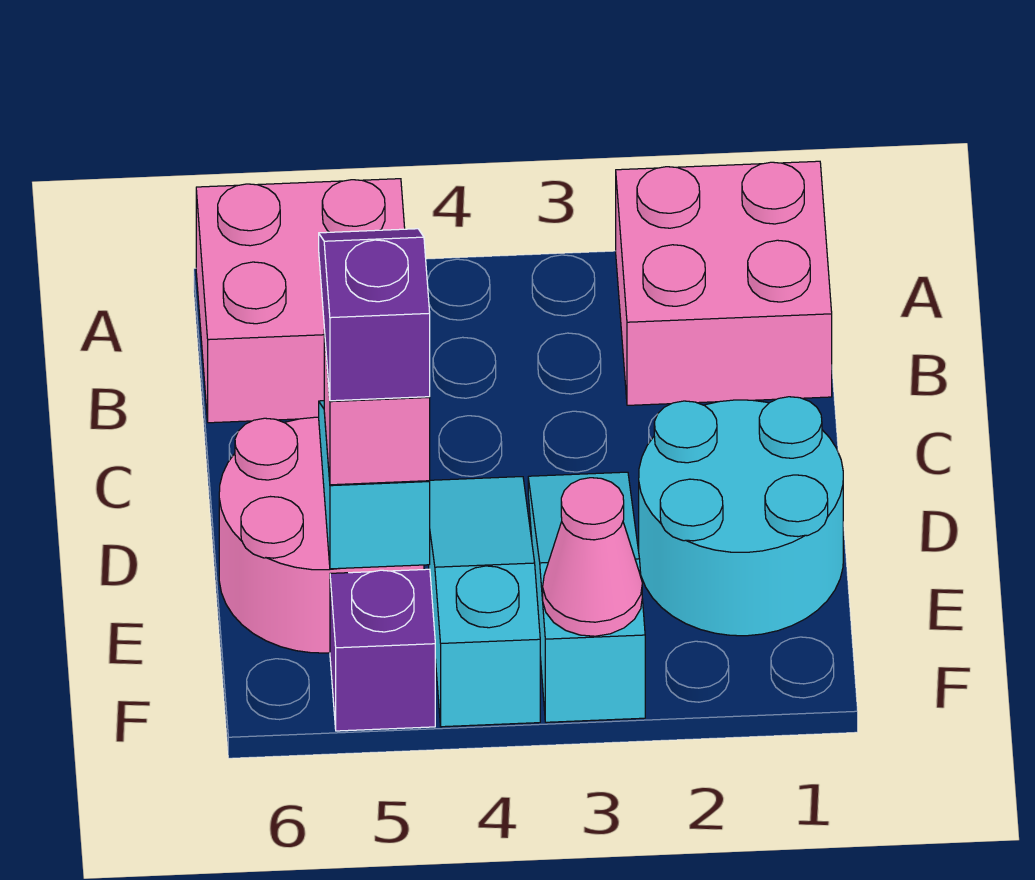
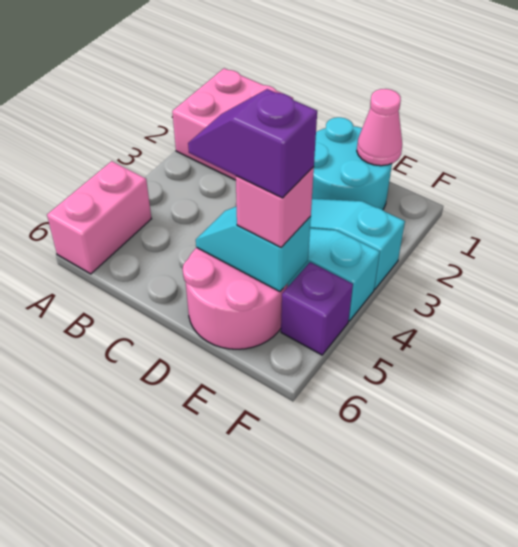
pink 2x2 brick [196,179,405,423] -> pink 1x2 brick [47,161,151,274]
pink 1x1 cone [543,478,642,636] -> pink 1x1 cone moved to [357,89,402,166]

